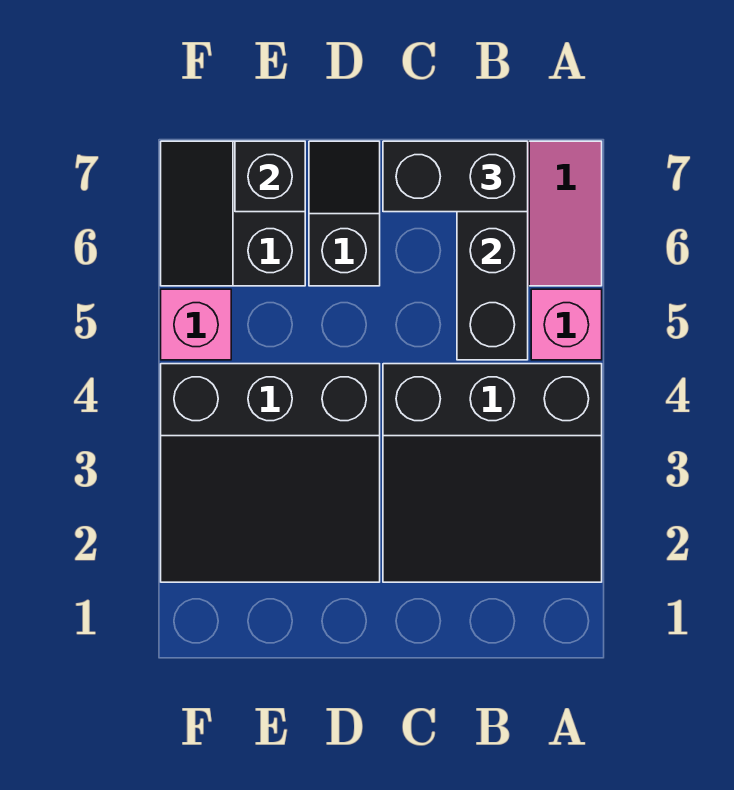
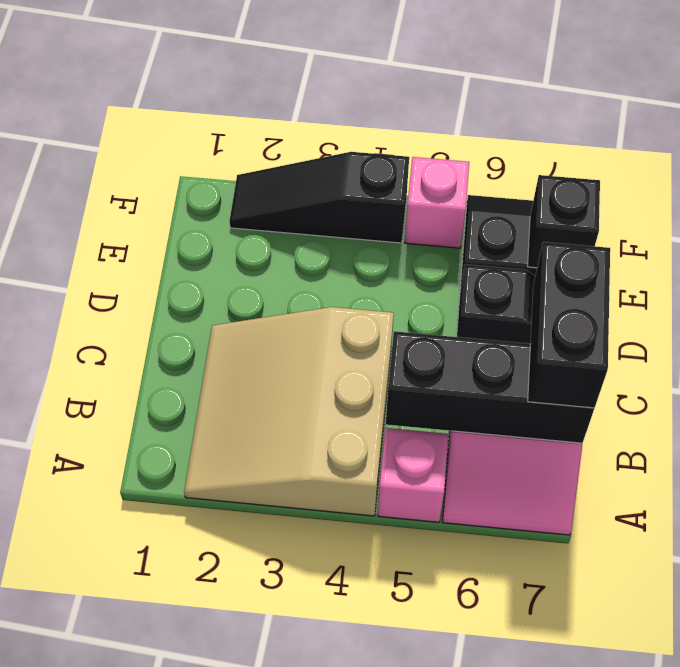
black 3x3 slope [383,364,602,582] -> tan 3x3 slope [184,307,394,516]
black 3x3 slope [161,364,380,582] -> black 1x3 slope [229,152,409,243]

